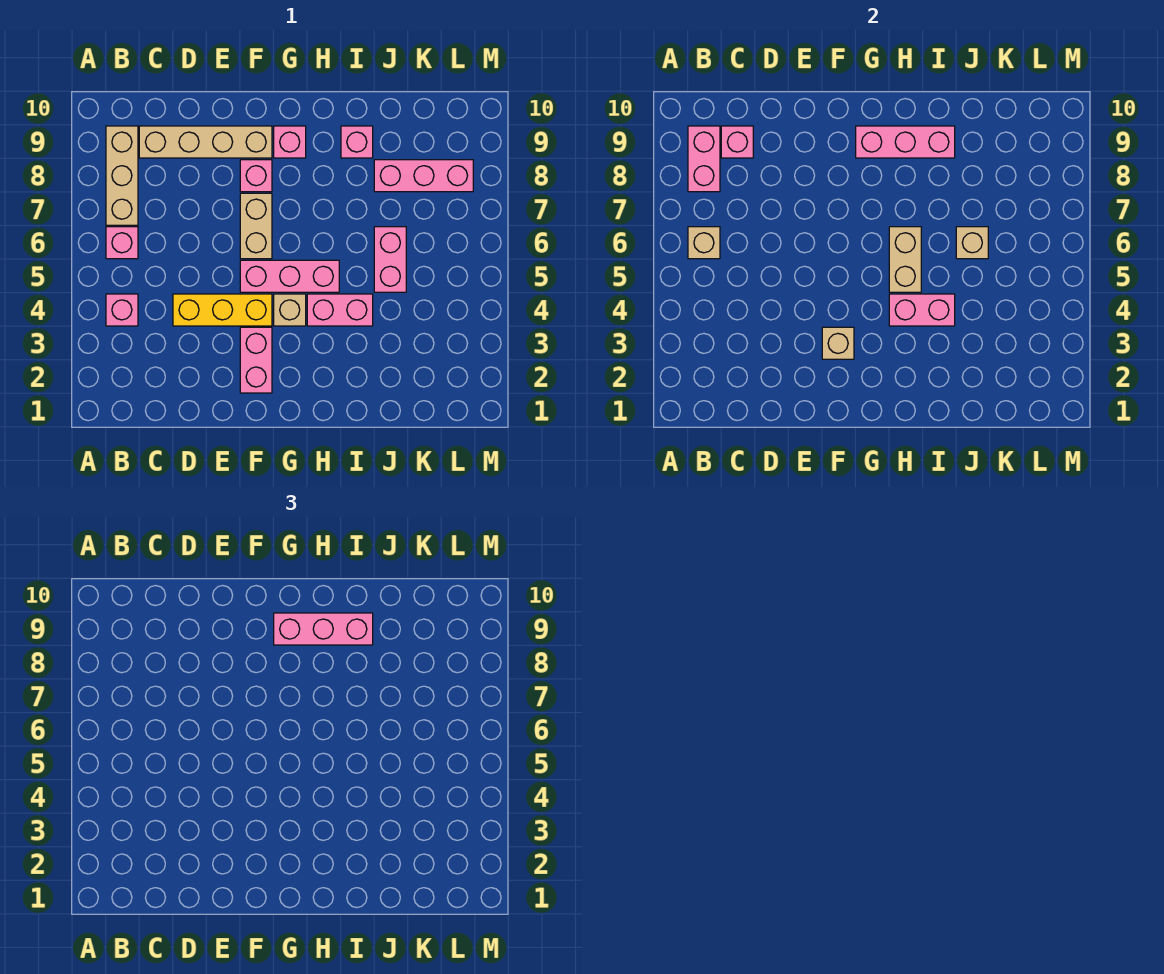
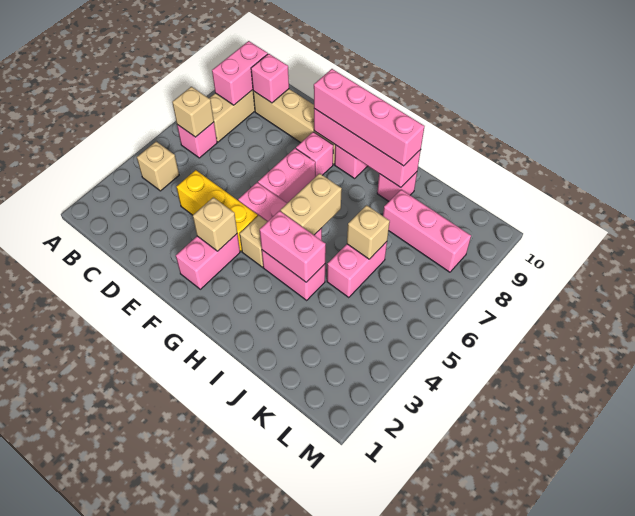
pink 1x1 brick [106,294,138,326] -> tan 1x1 brick [137,142,179,191]
tan 1x2 brick [240,193,272,259] -> pink 1x2 brick [258,148,315,203]
pink 1x3 brick [856,126,955,158] -> pink 1x4 brick [314,109,421,188]
pink 1x3 brick [274,613,373,645] -> pink 1x4 brick [314,69,425,166]

